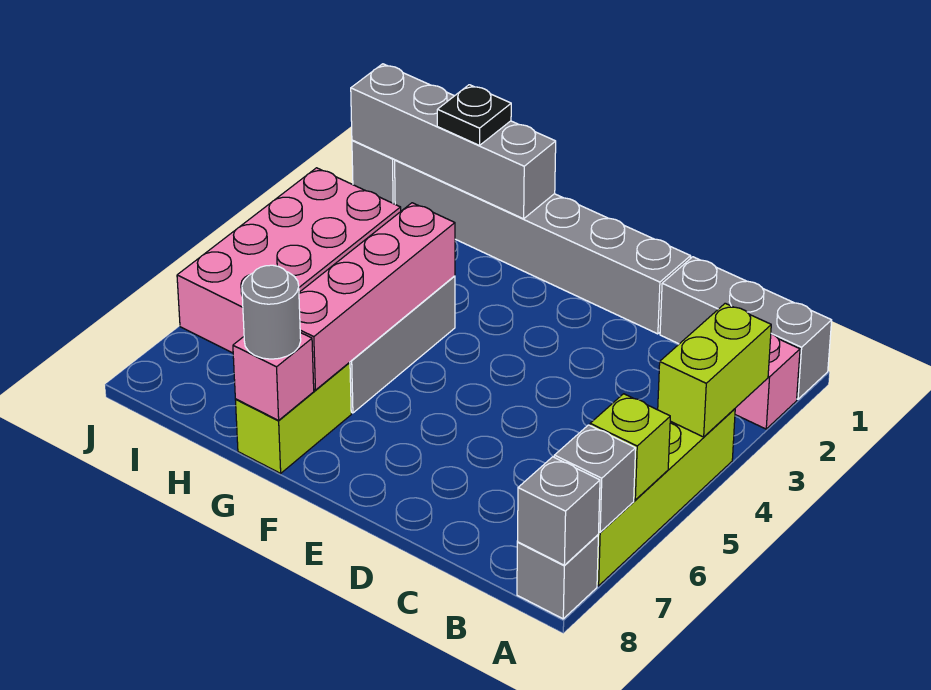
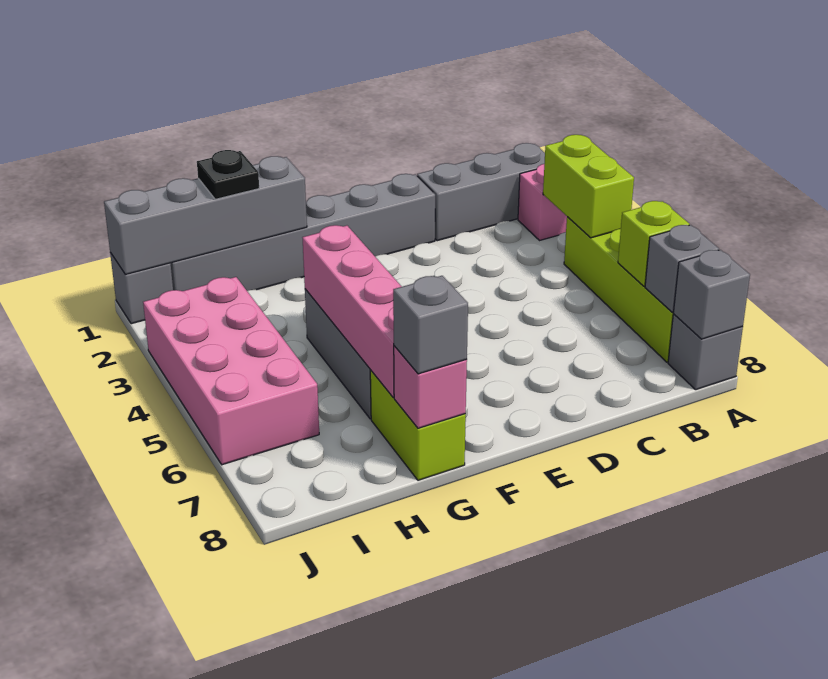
grey 1x1 round brick [242,265,301,359] -> grey 1x1 brick [393,276,468,374]

